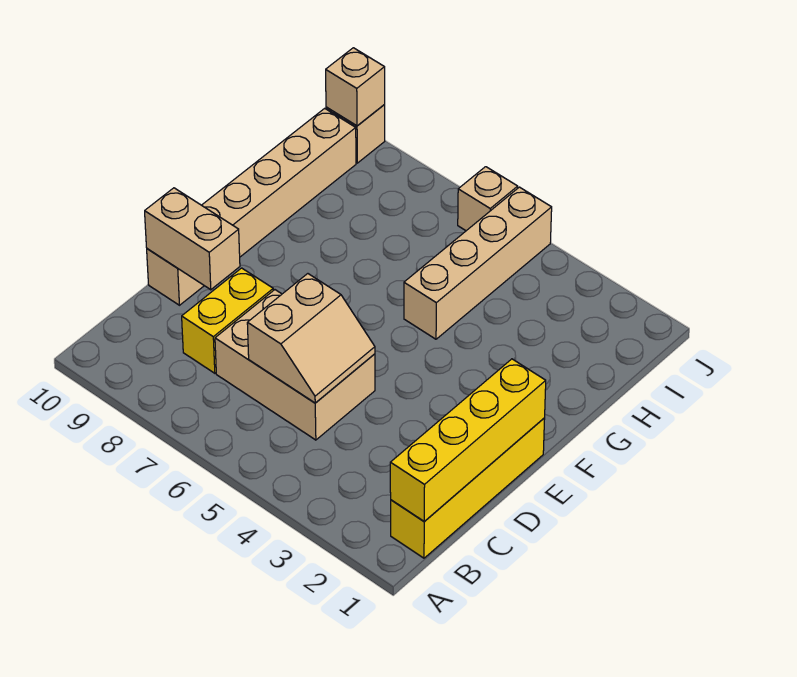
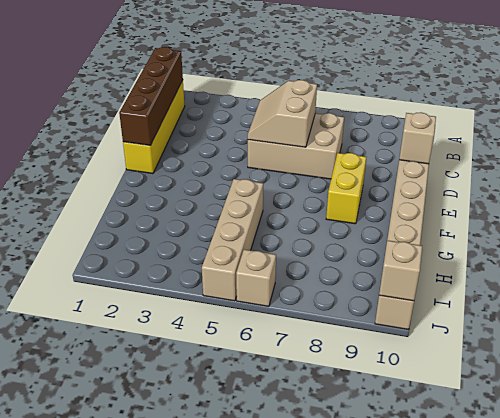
yellow 1x4 brick [390,359,546,521] -> brown 1x4 brick [119,47,183,146]
yellow 1x2 brick [182,268,273,373] -> yellow 1x2 brick moved to [326,153,366,224]
tan 1x2 brick [145,188,240,290] -> tan 1x1 brick [399,112,436,164]

